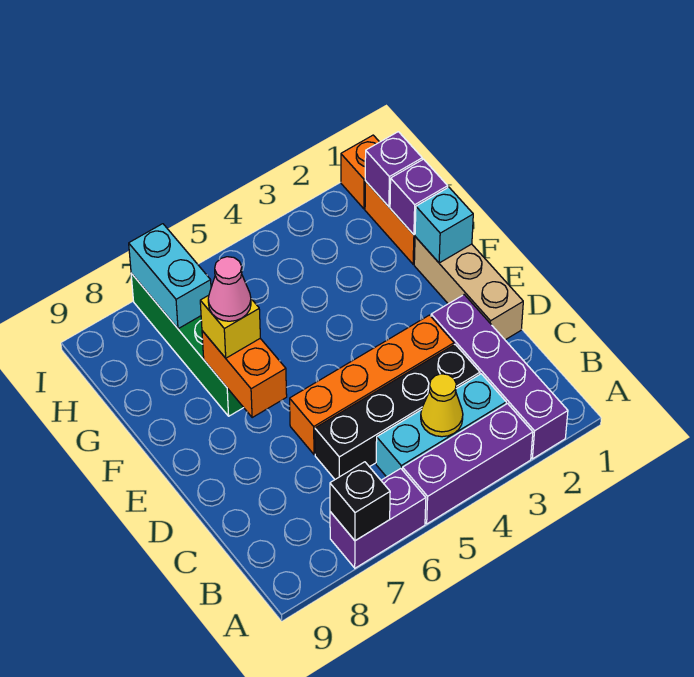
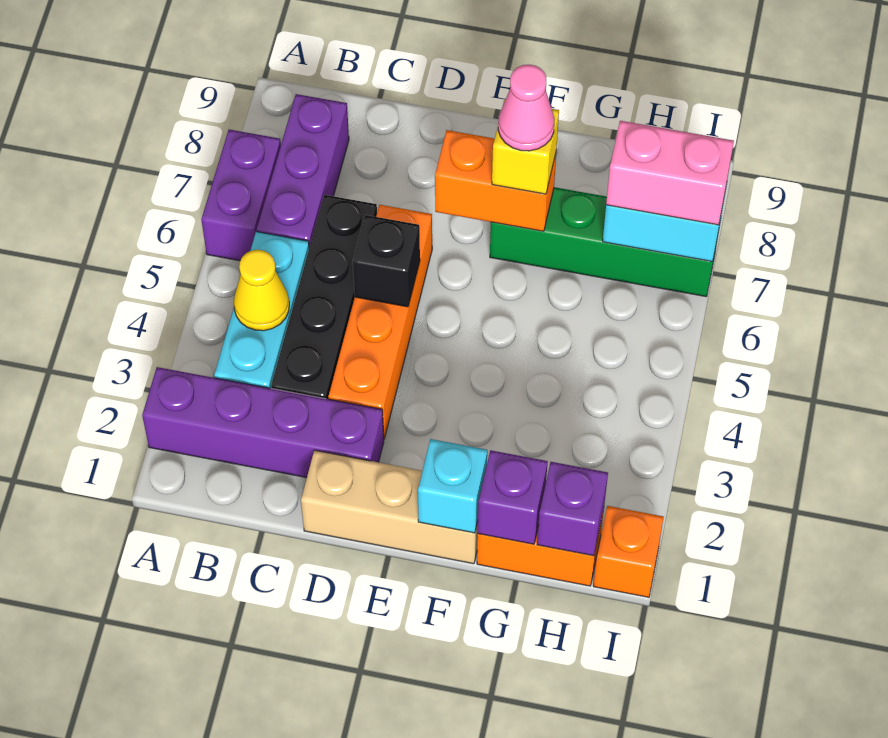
purple 1x3 brick [403,404,533,524] -> purple 1x3 brick moved to [257,94,349,248]
black 1x1 brick [330,462,390,541] -> black 1x1 brick moved to [353,215,420,307]
none -> pink 1x2 brick [606,121,734,225]

